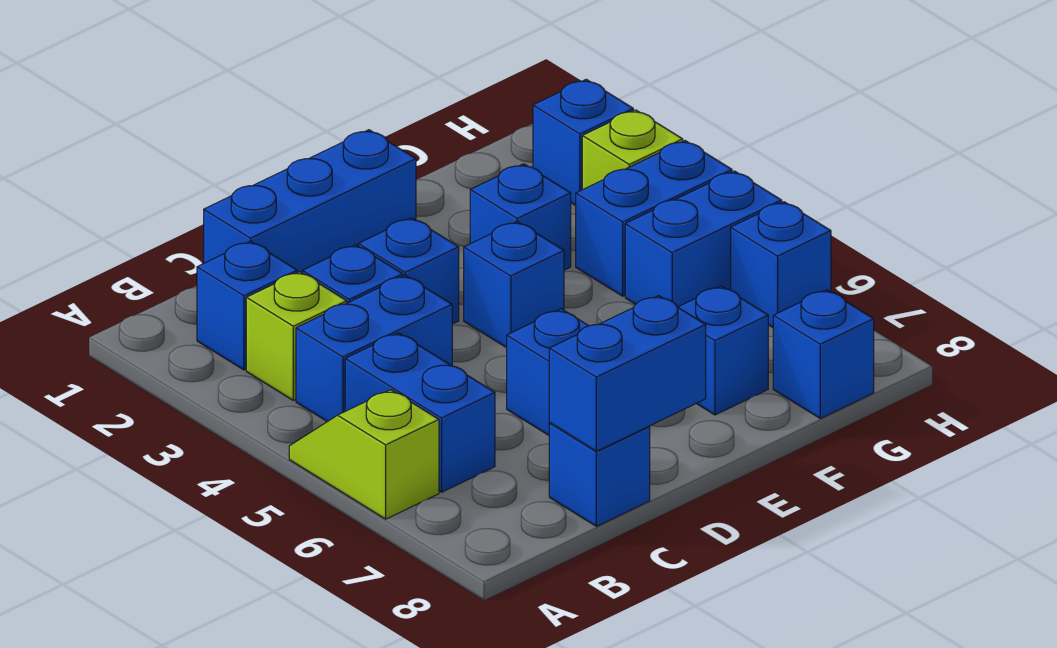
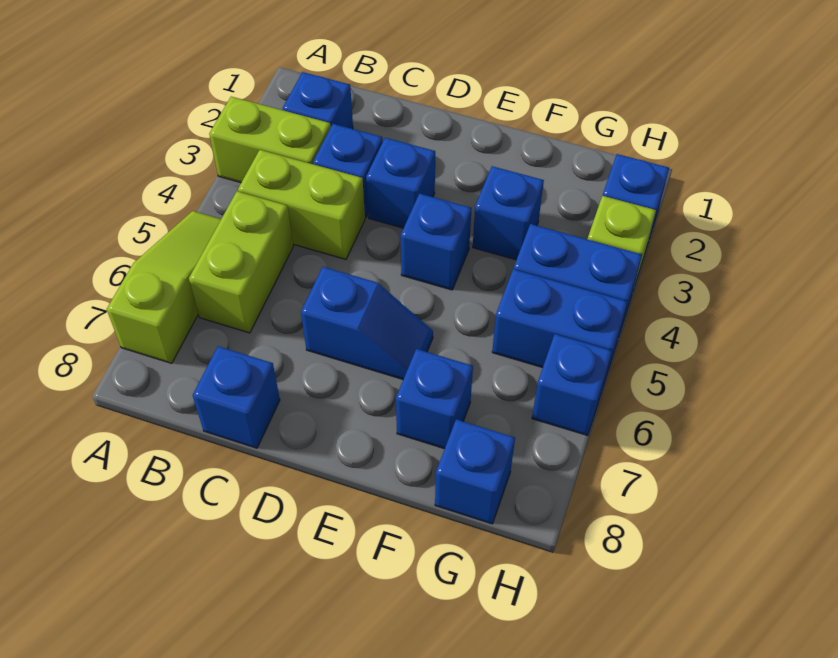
lime 1x2 slope [289,390,439,519] -> lime 1x3 slope [107,211,221,363]
lime 1x1 brick [246,272,347,401] -> lime 1x2 brick [209,97,331,183]
blue 1x2 brick [296,275,452,422] -> lime 1x2 brick [238,150,365,259]
blue 1x2 brick [345,333,495,492] -> lime 1x2 brick [189,191,293,333]
blue 1x3 brick [204,130,416,273] -> none
blue 1x2 brick [549,296,706,451] -> none

